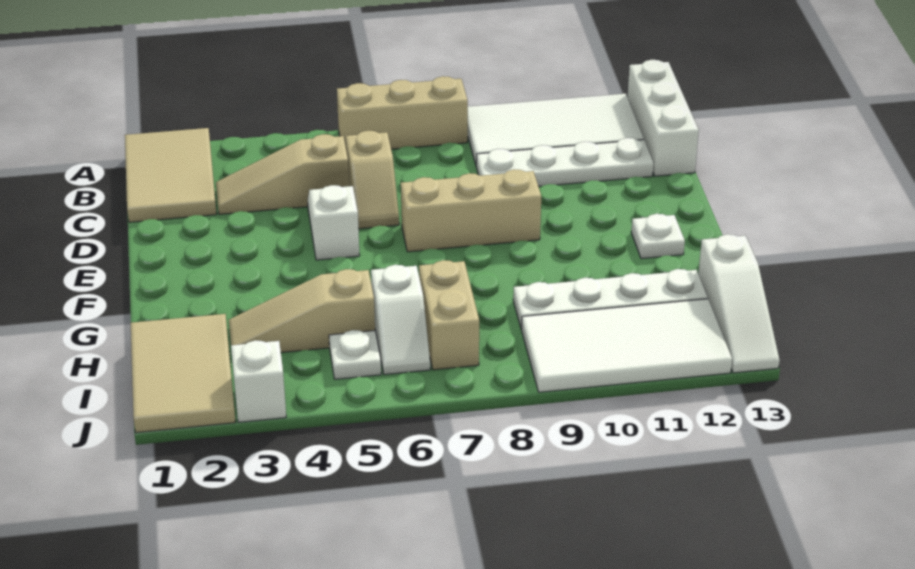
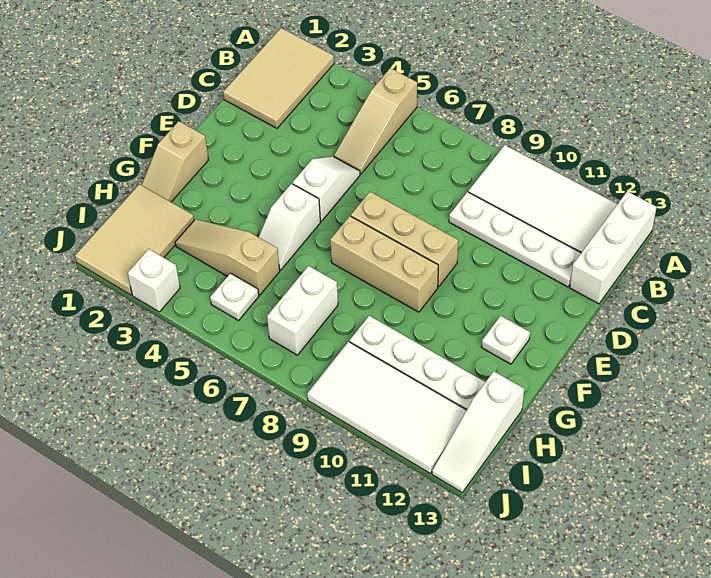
tan 1x3 brick [337,76,468,149] -> tan 1x3 brick moved to [330,216,438,312]
tan 1x3 slope [216,134,349,214] -> tan 1x3 slope turned to [334,68,417,174]
tan 1x2 slope [346,131,399,229] -> tan 1x2 slope moved to [142,121,208,202]
white 1x2 slope [371,265,430,375] -> white 1x2 slope moved to [259,184,320,270]
tan 1x2 brick [419,260,479,370] -> white 1x2 brick [267,266,338,355]

